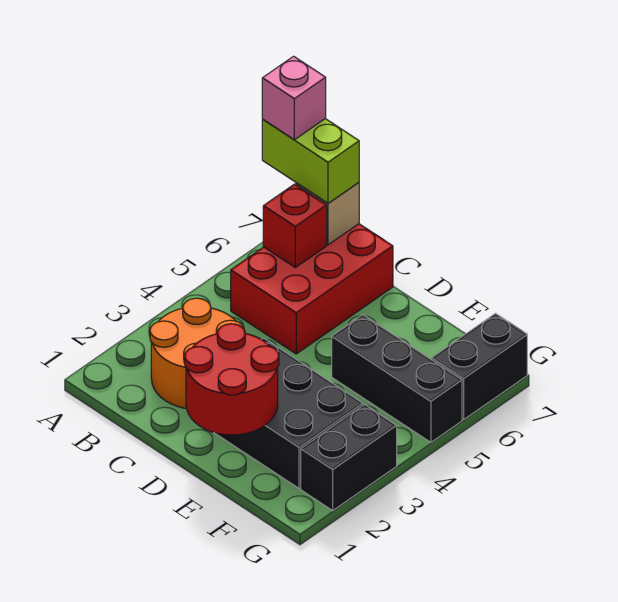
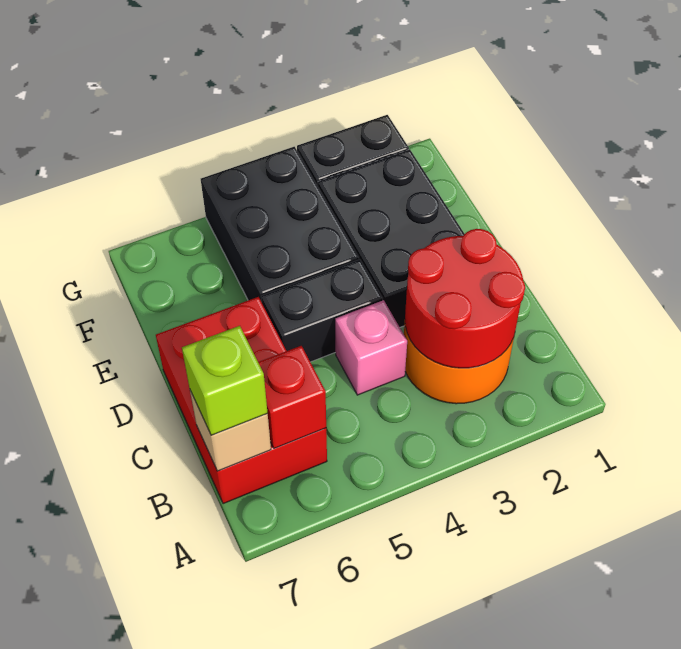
lime 1x2 brick [262,119,359,203] -> lime 1x1 brick [182,326,267,435]
pink 1x1 brick [262,56,326,140] -> pink 1x1 brick moved to [335,300,407,395]
red 2x3 brick [231,224,393,354] -> red 2x3 brick turned to [156,297,327,504]
red 2x2 round brick [185,324,279,435] -> red 2x2 round brick moved to [405,229,525,368]
black 1x3 brick [332,315,462,442] -> black 2x3 brick [201,147,359,302]
black 1x2 brick [432,314,527,420] -> black 1x2 brick moved to [261,259,383,362]

